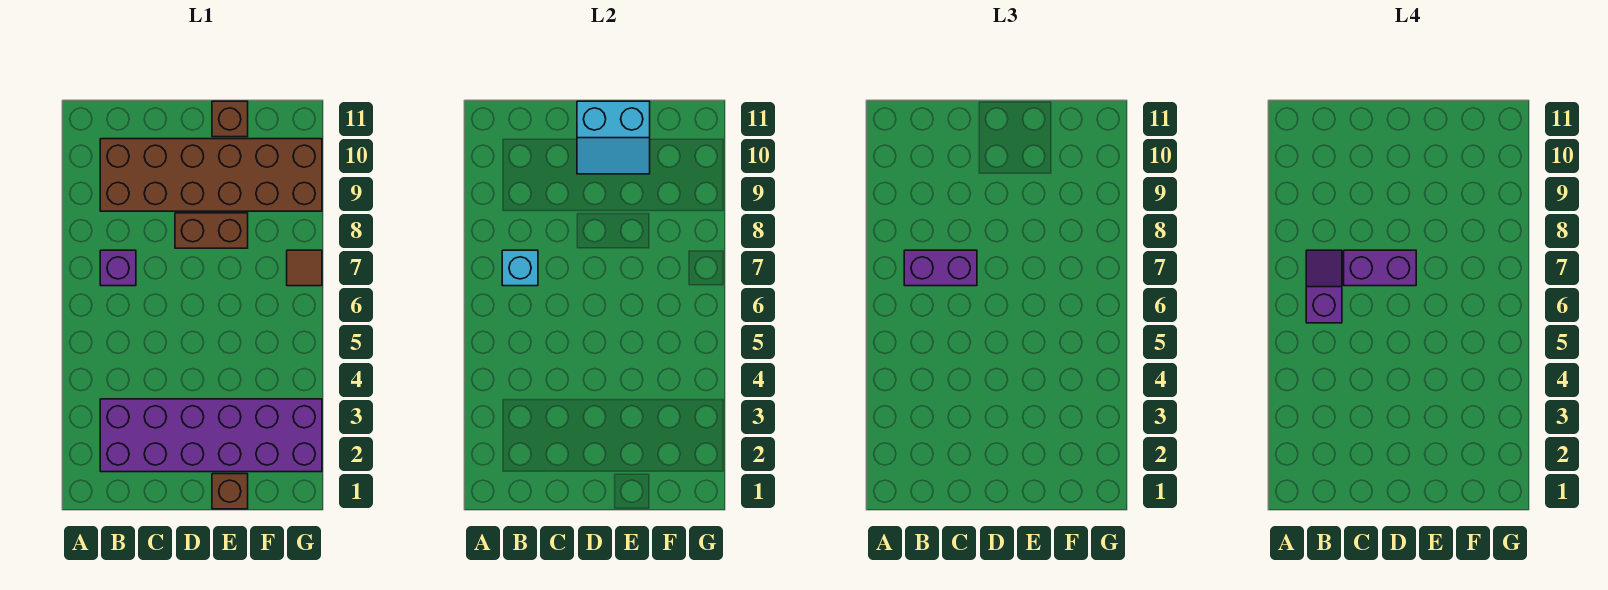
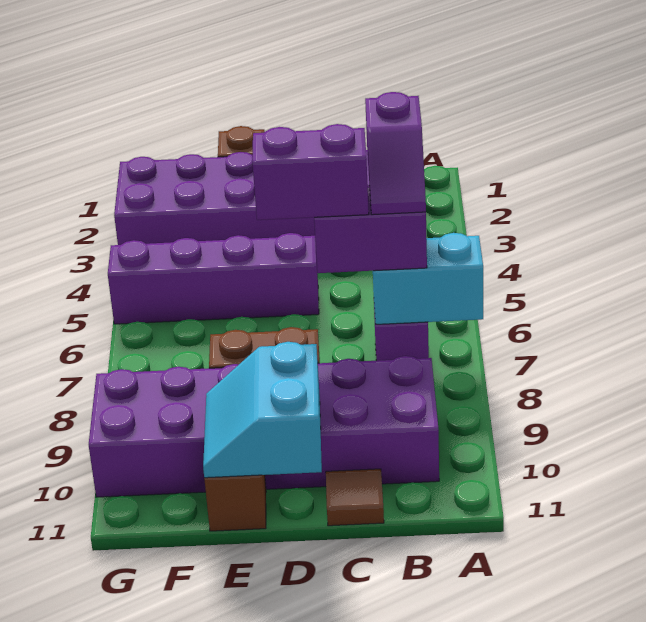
cyan 1x1 brick [502,250,538,286] -> cyan 1x2 brick [373,233,483,324]
brown 2x6 brick [100,139,322,211] -> purple 2x6 brick [89,356,439,497]
none -> purple 1x4 brick [108,233,319,324]
cyan 2x2 slope [577,101,650,174] -> cyan 2x2 slope turned to [203,342,322,478]
brown 1x1 tile [287,250,322,286] -> brown 1x1 tile moved to [326,469,384,526]

